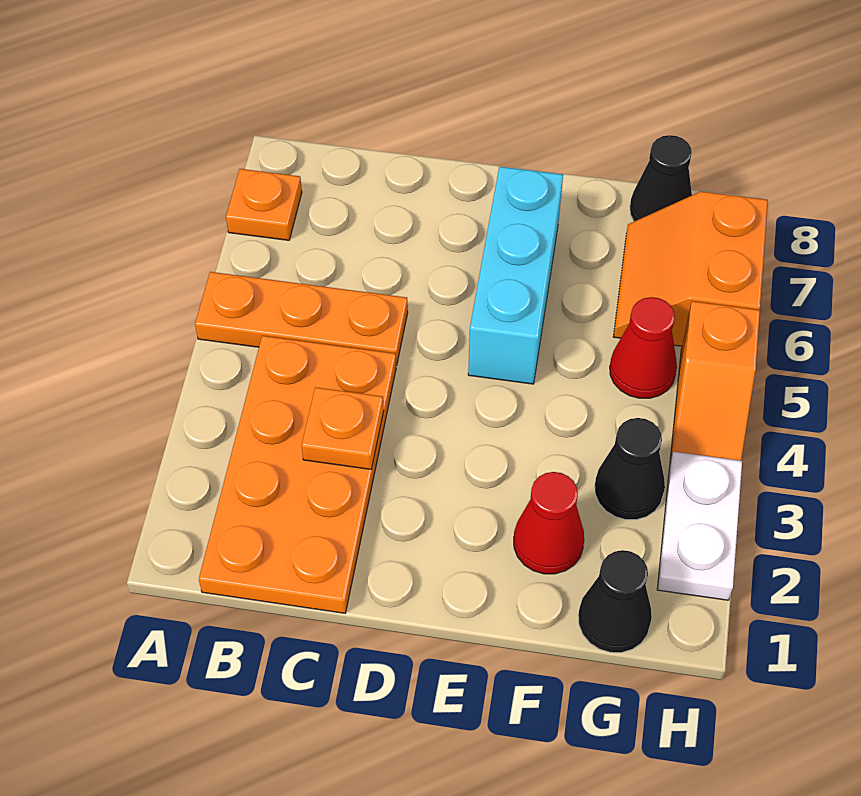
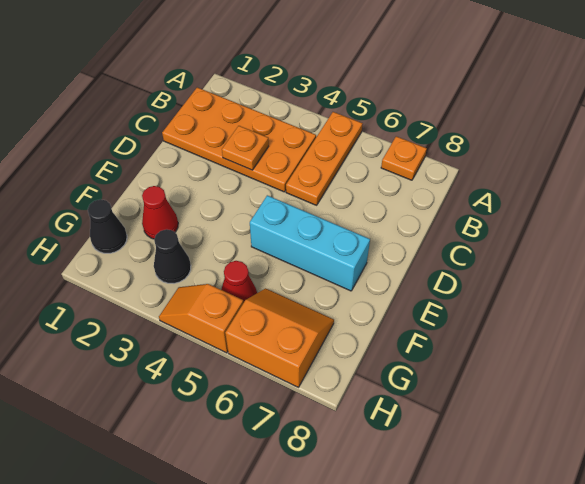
black 1x1 cone [630,135,692,221] -> none
white 1x2 plate [657,452,742,600] -> none

